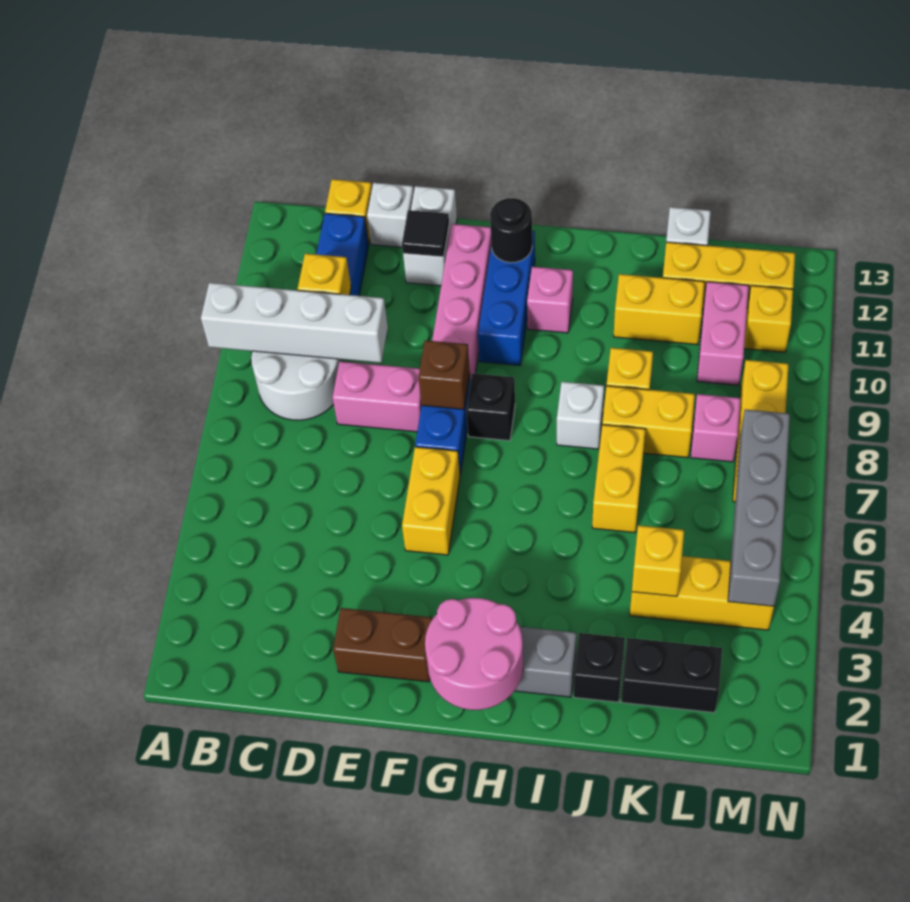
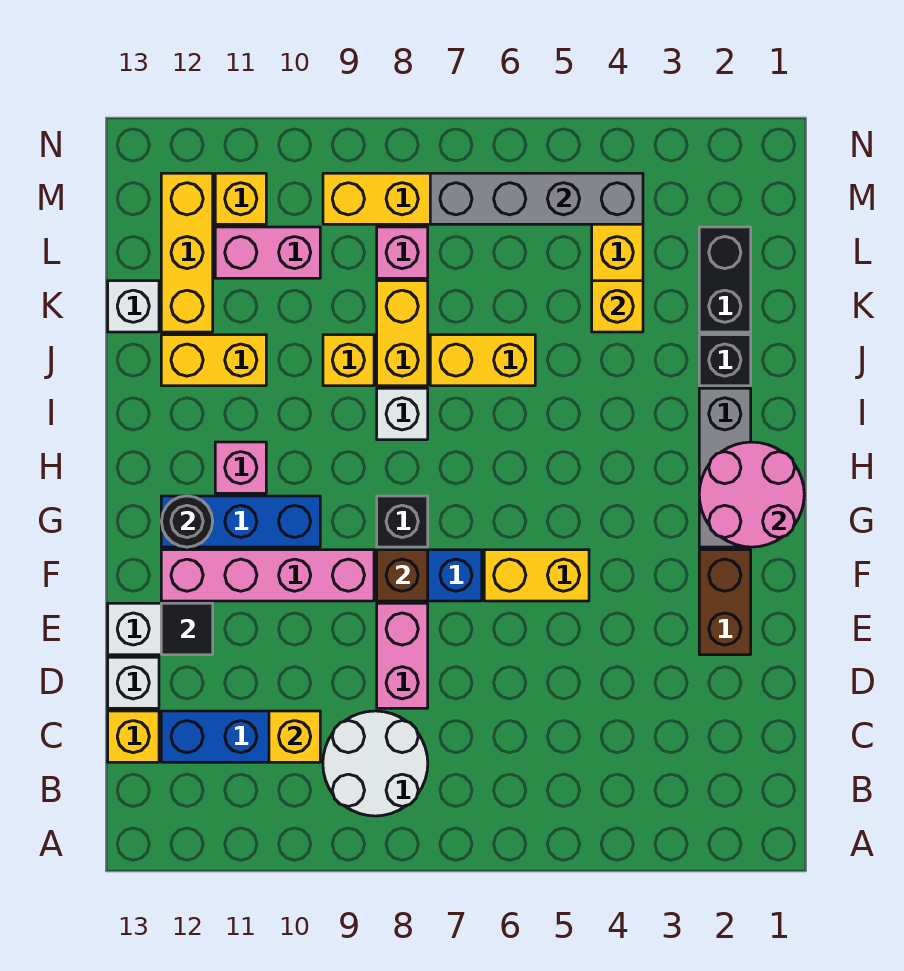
white 1x4 brick [201,283,388,363] -> none
yellow 1x2 brick [614,274,704,345] -> yellow 1x2 brick turned to [161,335,266,386]

